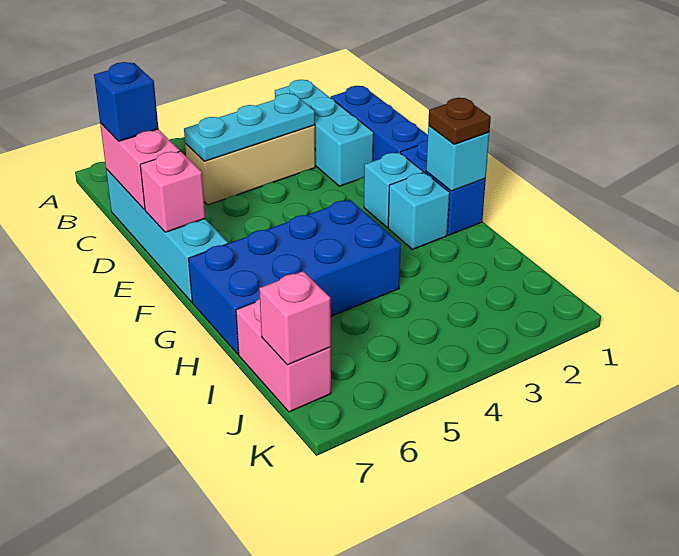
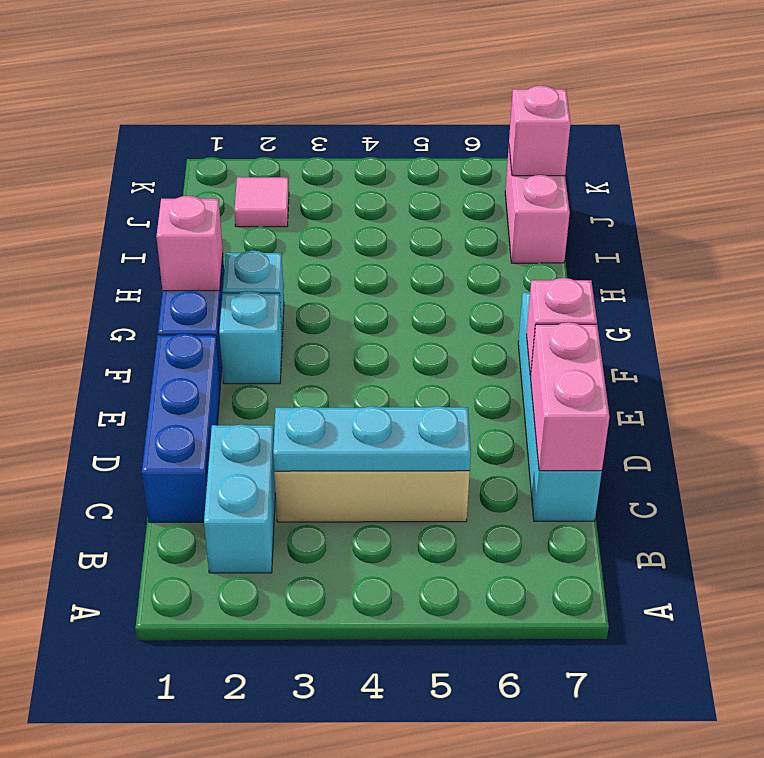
cyan 1x3 brick [275,80,374,186] -> cyan 1x2 brick [204,425,275,573]
blue 1x1 brick [94,62,158,141] -> none
cyan 1x1 brick [426,126,489,191] -> pink 1x1 brick [156,196,223,291]
brown 1x1 plate [428,98,491,144] -> none
blue 2x4 brick [188,200,401,354] -> none
none -> pink 1x1 tile [234,177,289,227]

